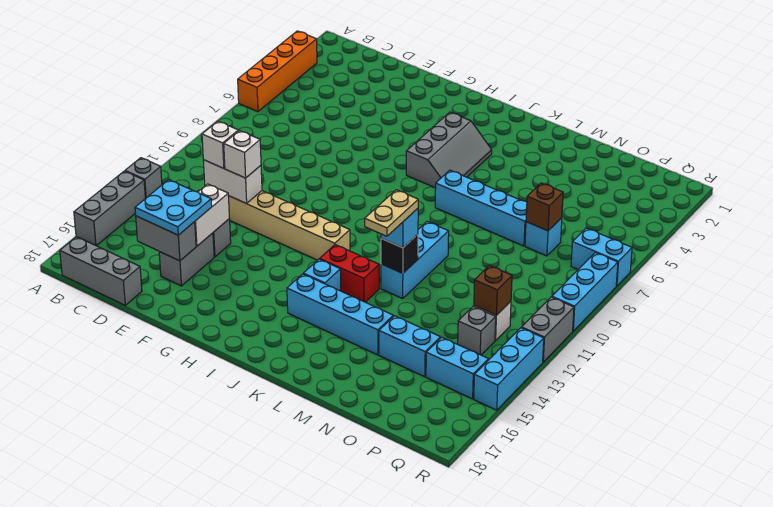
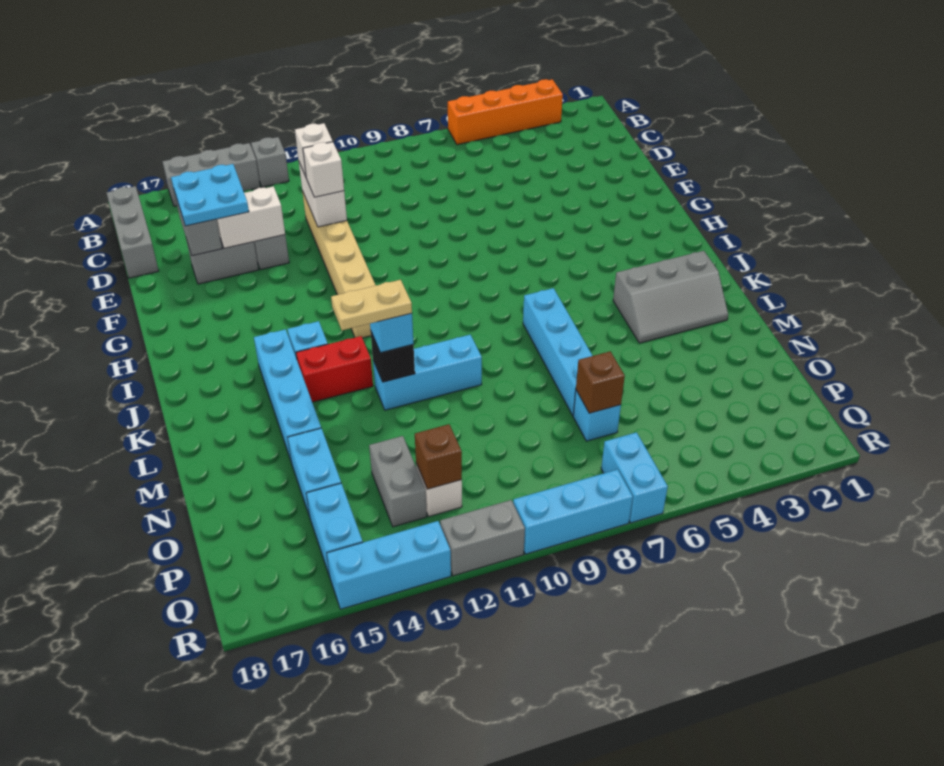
grey 2x3 slope [406,112,492,188] -> grey 2x3 slope moved to [613,251,728,343]
red 1x2 brick [320,245,379,302] -> red 1x2 brick turned to [296,336,373,402]
grey 1x1 brick [458,306,496,355] -> grey 1x2 brick [369,436,427,527]

